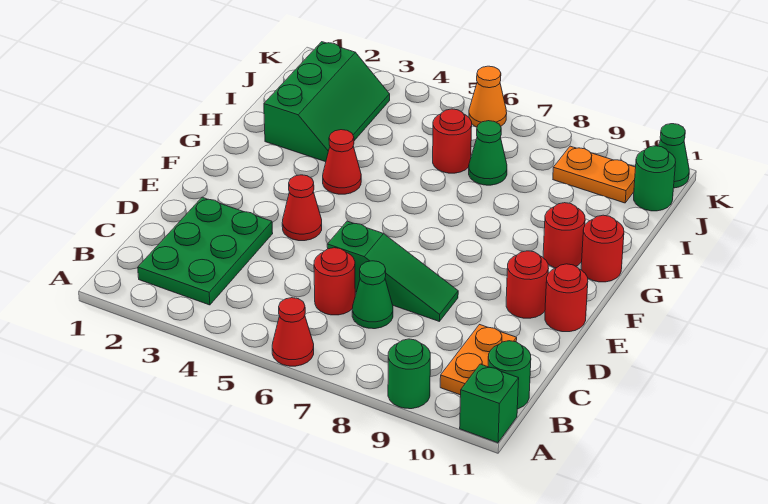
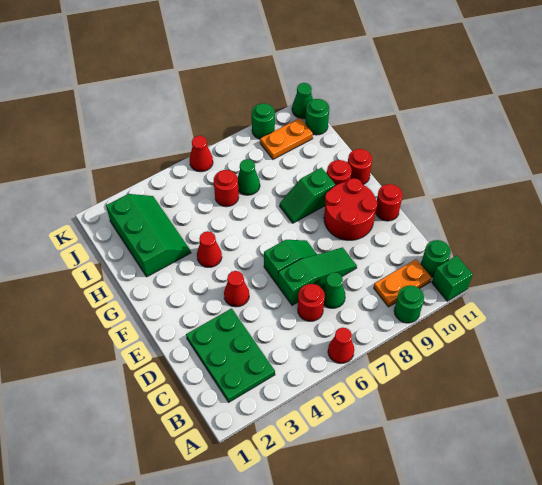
orange 1x2 plate [440,325,517,395] -> orange 1x2 plate turned to [374,259,431,307]
none -> green 1x2 slope [264,240,317,285]
red 1x1 round brick [506,251,549,318] -> red 2x2 round brick [324,178,377,240]
none -> green 1x2 slope [280,168,335,223]
orange 1x1 cone [469,66,507,127] -> red 1x1 cone [190,136,213,172]
none -> green 1x1 round brick [252,103,275,139]

